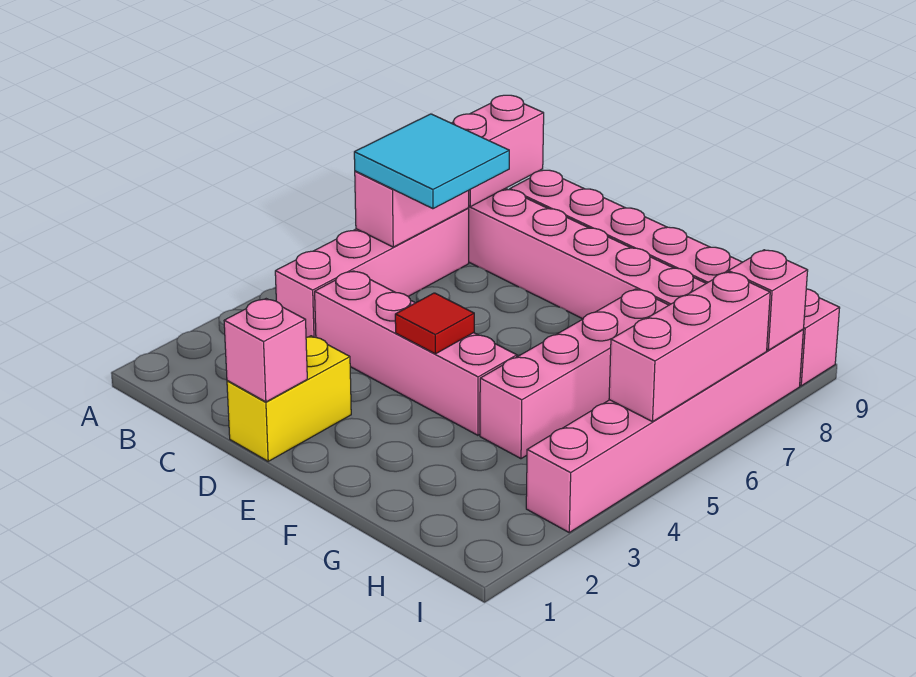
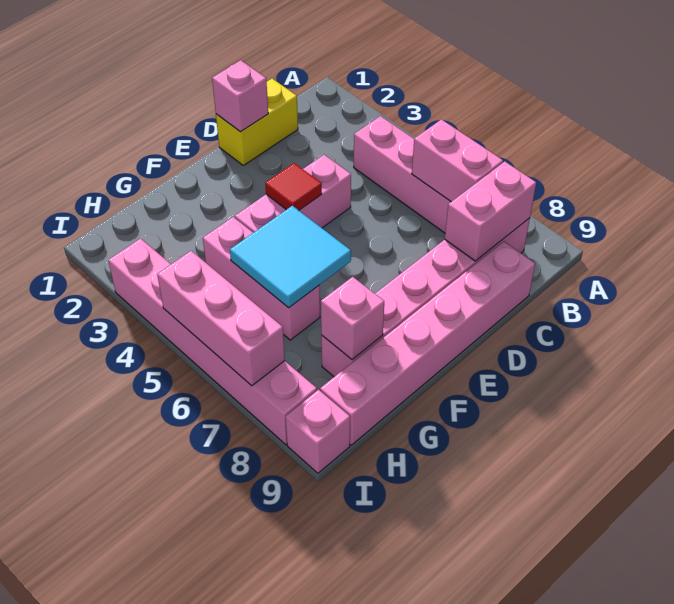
cyan 2x2 tile [354,114,509,209] -> cyan 2x2 tile moved to [230,206,351,308]
pink 1x2 brick [452,95,544,207] -> pink 1x2 brick turned to [445,162,536,261]
pink 1x4 brick [315,271,517,435] -> pink 1x3 brick [235,155,351,233]
yellow 1x2 brick [227,336,351,461] -> yellow 1x2 brick turned to [216,79,298,165]
pink 1x4 brick [480,289,669,459] -> pink 1x3 brick [203,217,320,340]
pink 1x1 brick [728,250,808,350] -> pink 1x1 brick moved to [321,277,384,359]

